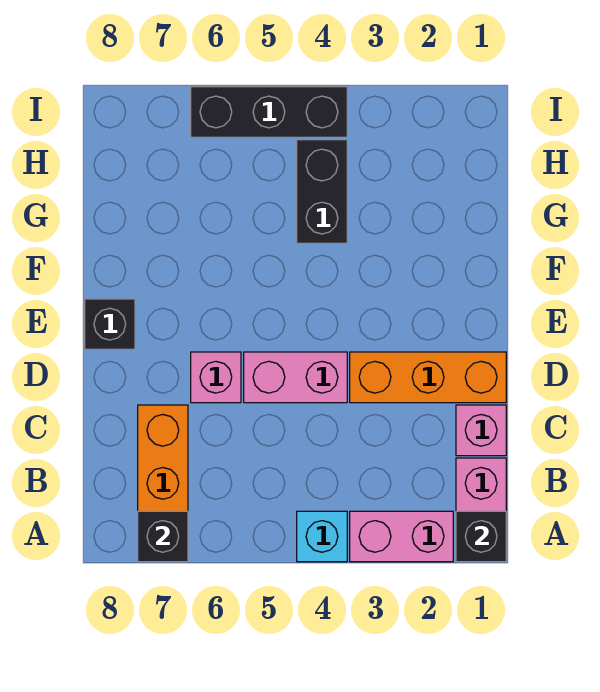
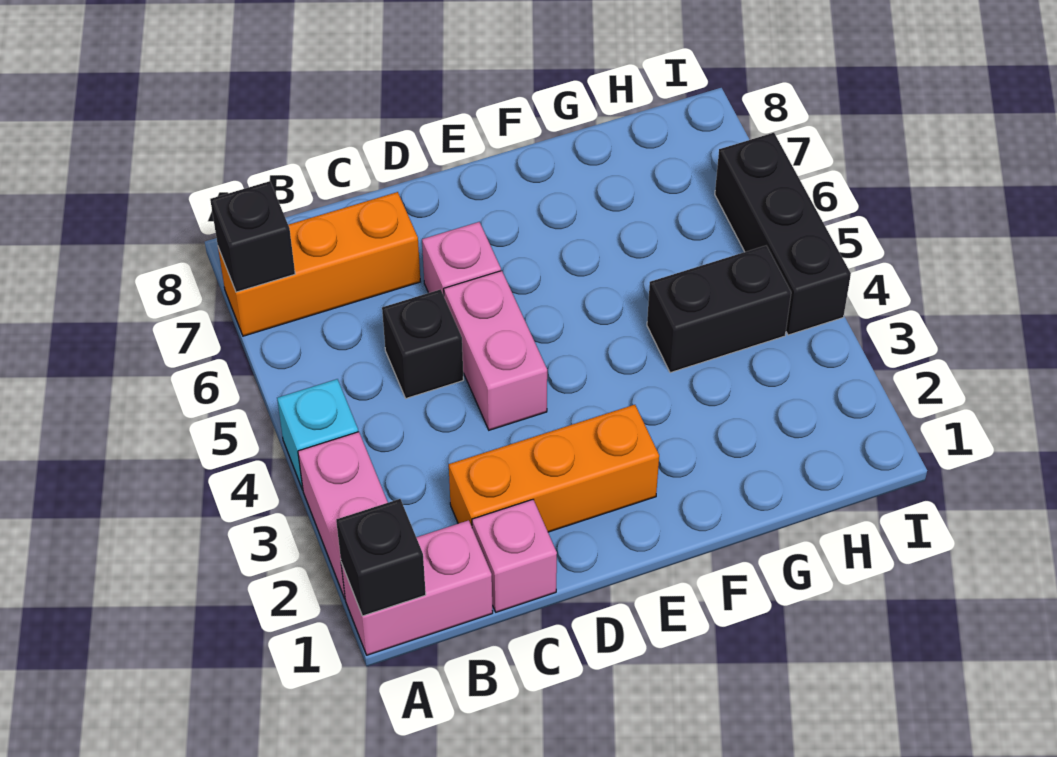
orange 1x3 brick [350,352,506,403] -> orange 1x3 brick turned to [449,405,659,532]
black 1x1 brick [85,299,135,349] -> black 1x1 brick moved to [382,289,463,398]

